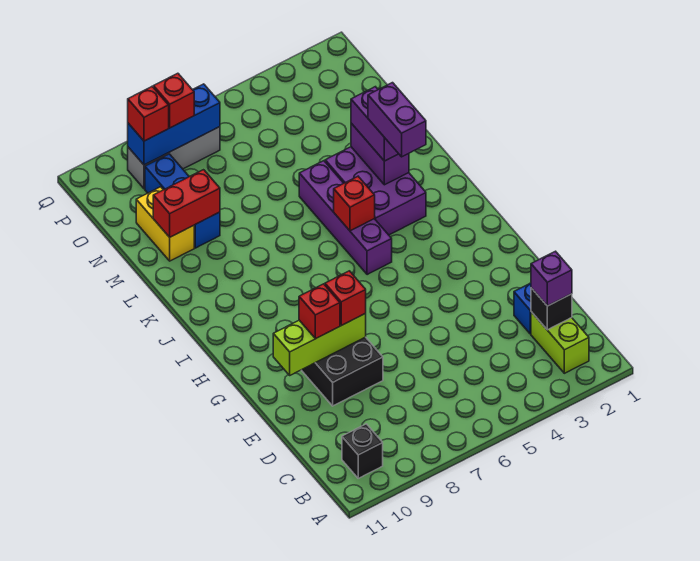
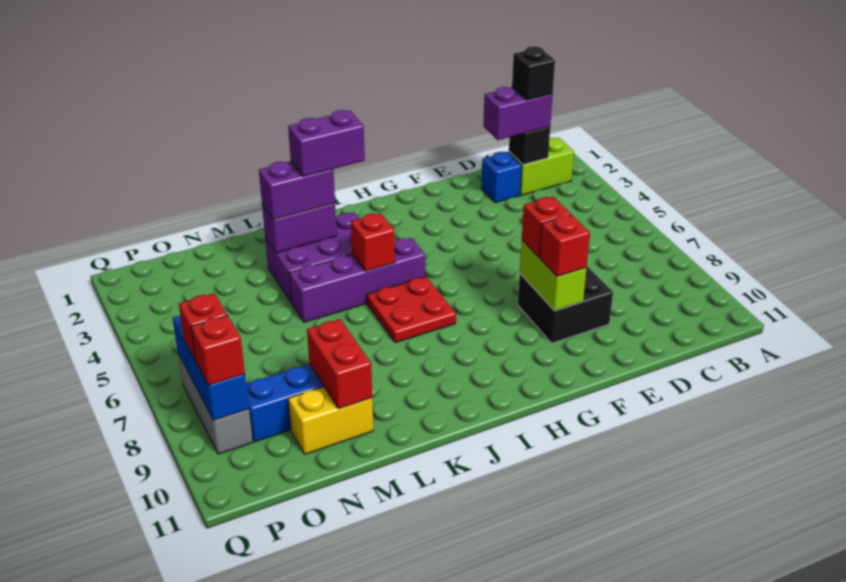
black 1x1 brick [342,424,383,478] -> black 1x1 brick moved to [512,46,555,100]
purple 1x1 brick [531,251,572,306] -> purple 1x2 brick [483,87,553,140]
lime 1x3 brick [273,314,366,375] -> lime 1x2 brick [520,240,587,311]
none -> red 2x2 plate [367,277,456,343]

